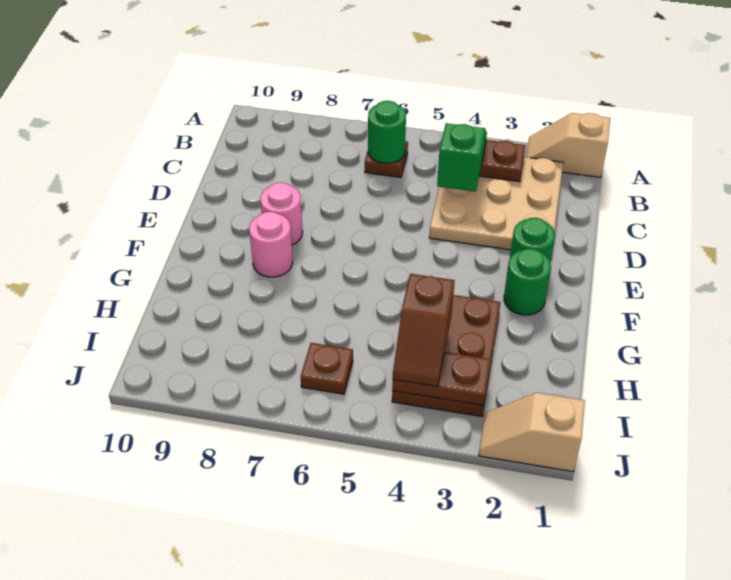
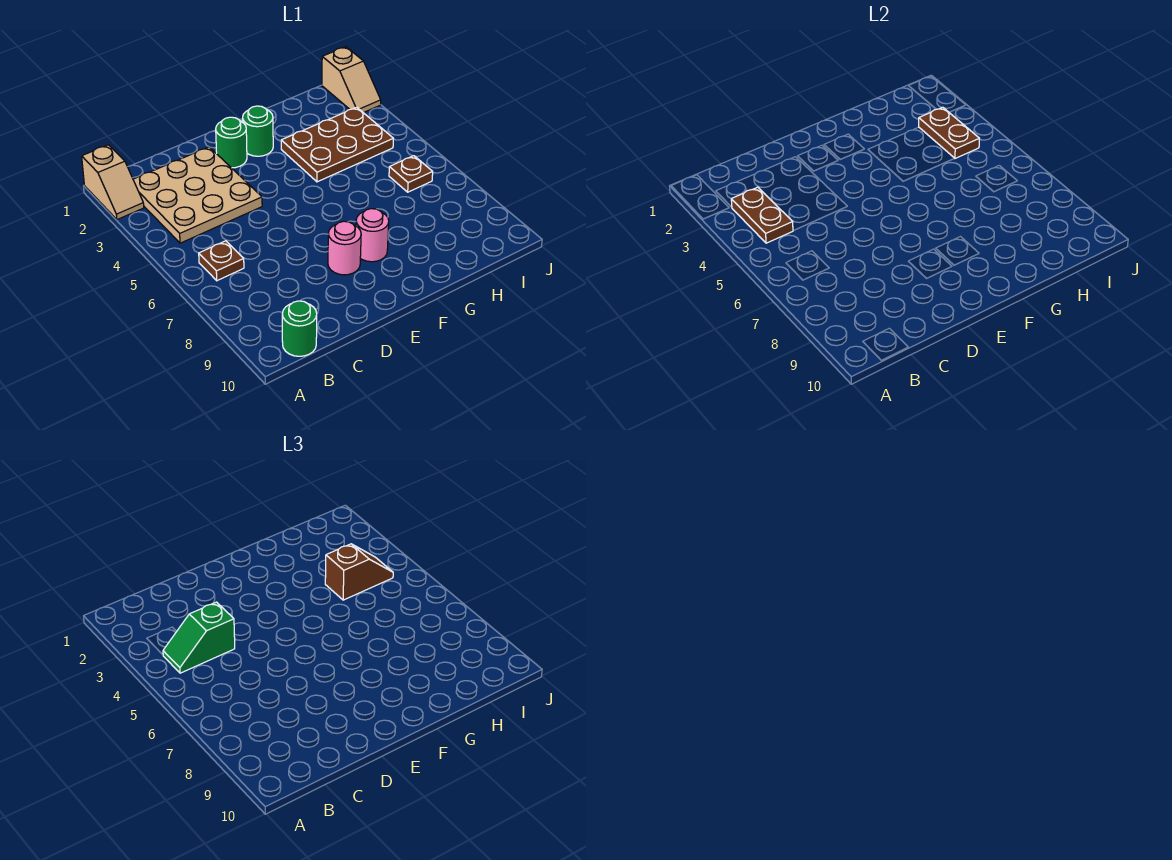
green 1x1 round brick [368,101,406,163] -> green 1x1 round brick moved to [282,301,317,356]

